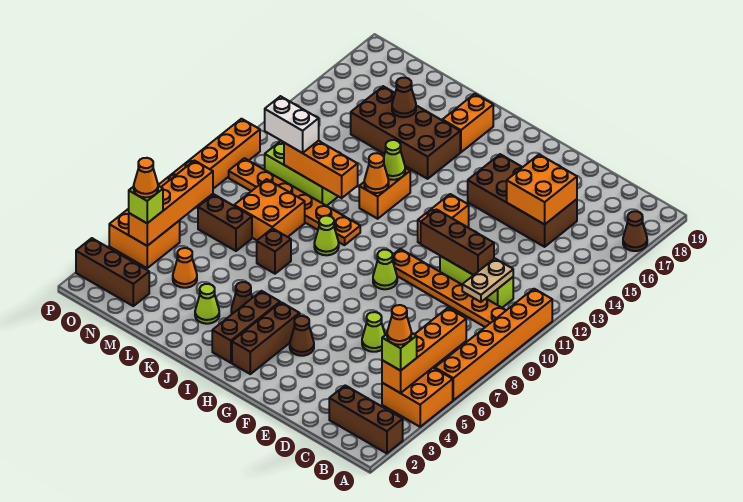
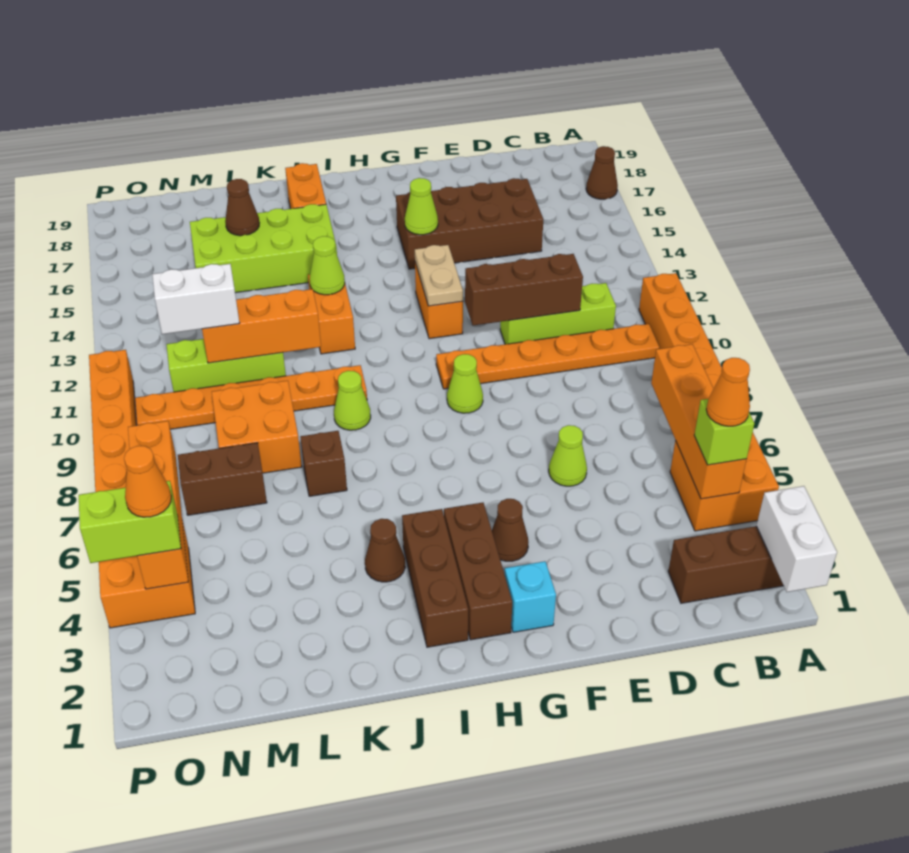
none -> white 1x2 brick [756,486,837,592]
tan 1x2 plate [462,259,513,302] -> tan 1x2 plate moved to [415,245,463,306]
orange 2x2 brick [507,154,577,224] -> none
none -> cyan 1x1 brick [505,561,556,632]
orange 1x1 cone [364,153,389,193] -> none
brown 2x4 brick [351,86,460,179] -> lime 2x4 brick [190,204,337,293]
lime 1x1 cone [195,284,219,324] -> lime 1x1 cone moved to [405,178,438,235]
orange 1x1 cone [173,248,197,288] -> none
brown 1x3 brick [76,238,149,306] -> none
lime 1x1 brick [129,186,163,223] -> lime 1x2 brick [79,481,181,563]

